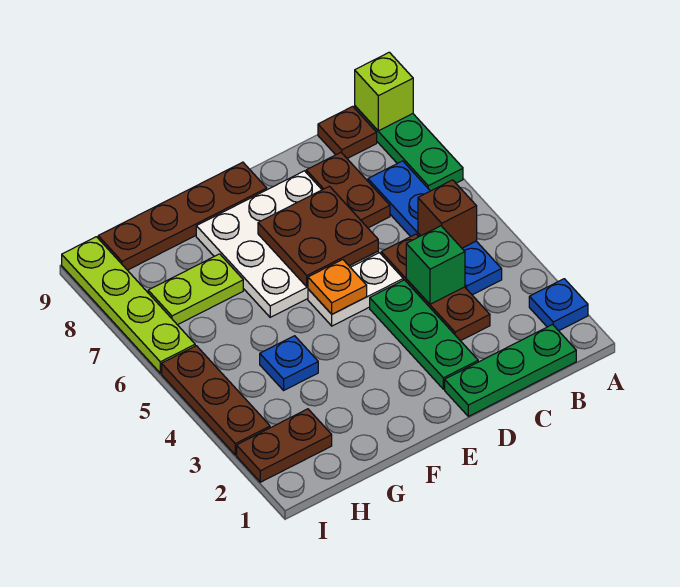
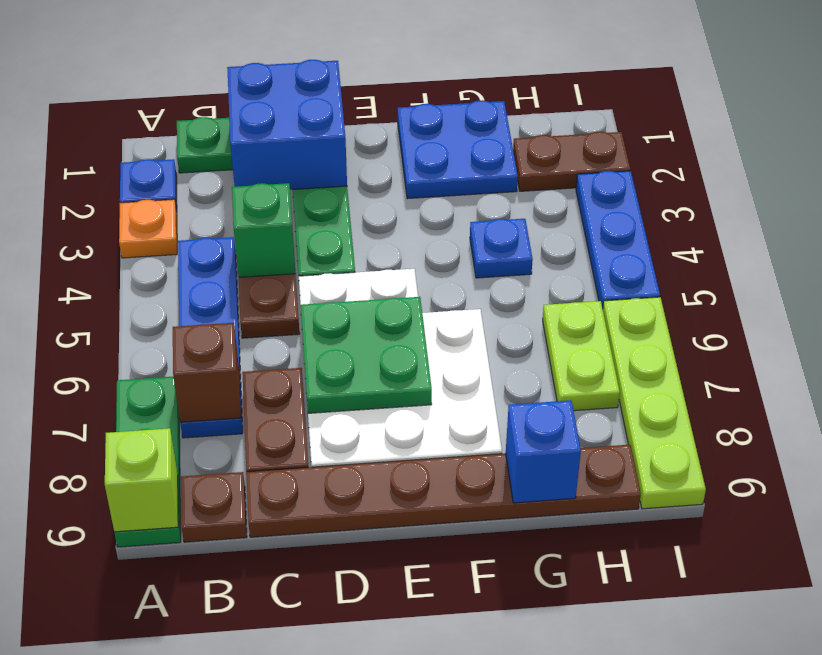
brown 1x1 brick [418,180,477,248] -> brown 1x1 brick moved to [173,323,241,422]
none -> blue 2x2 brick [227,60,347,190]
brown 2x2 plate [258,186,378,287] -> green 2x2 plate [301,297,432,413]
orange 1x1 plate [308,259,367,314] -> orange 1x1 plate moved to [119,199,177,258]
brown 1x4 plate [98,162,267,270] -> brown 1x6 plate [246,445,641,537]
none -> blue 2x2 plate [398,100,518,199]
lime 1x2 plate [148,254,243,325] -> lime 1x2 plate turned to [543,301,620,411]
none -> blue 1x1 brick [506,400,581,503]
brown 1x3 plate [162,346,270,455] -> blue 1x3 plate [576,171,660,309]

